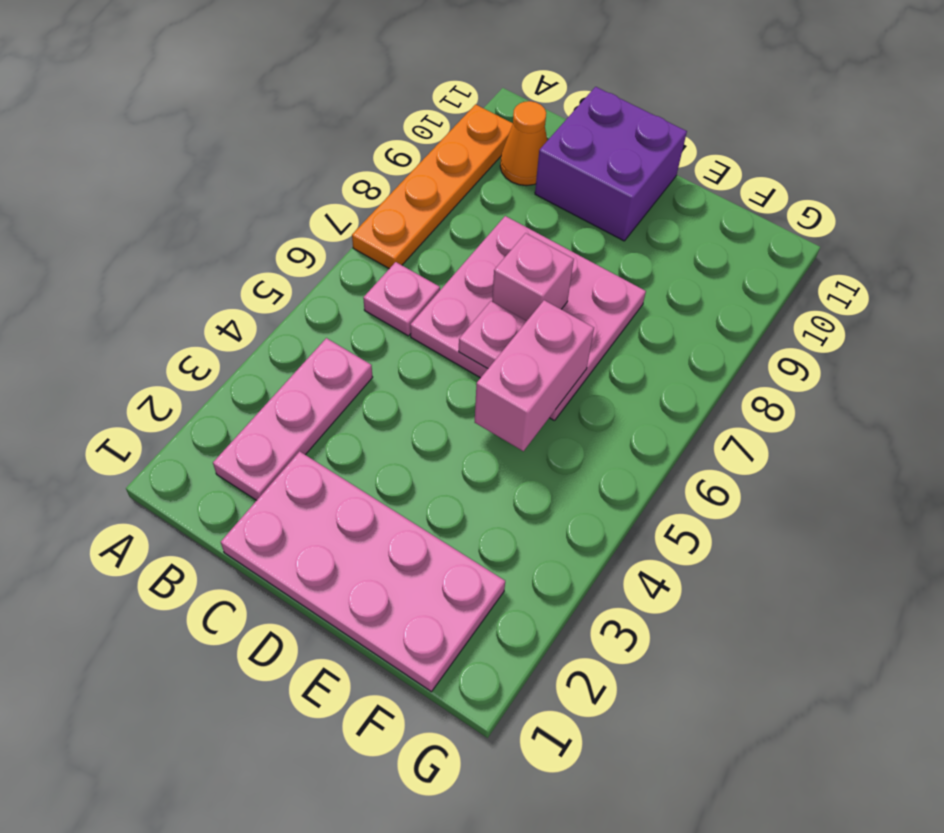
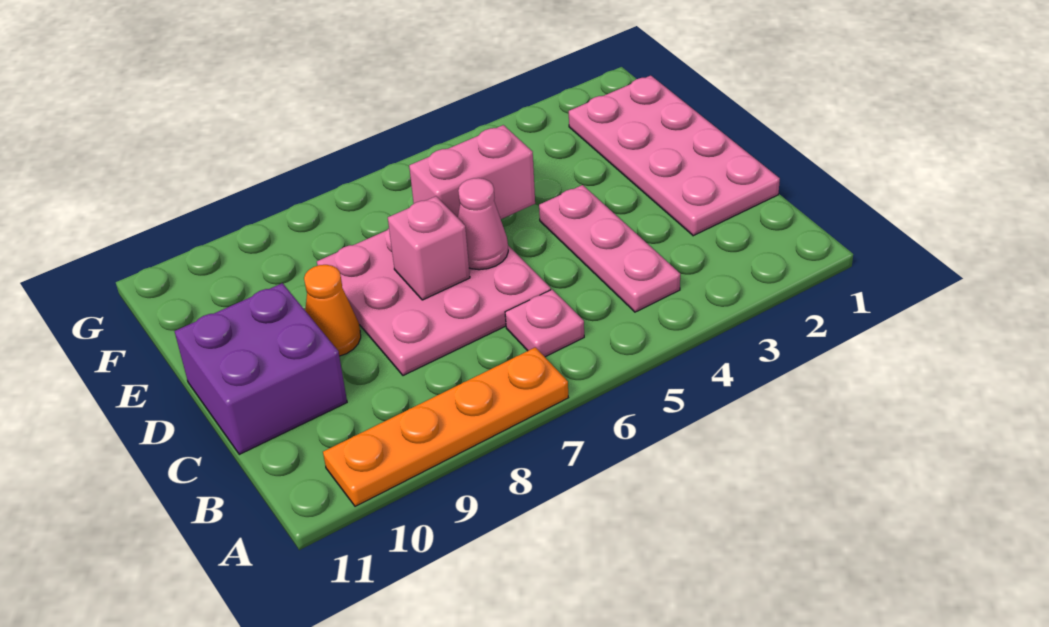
pink 1x3 plate [213,338,373,500] -> pink 1x3 plate turned to [539,185,680,312]
orange 1x1 cone [500,101,547,186] -> orange 1x1 cone moved to [304,265,361,356]
pink 1x1 plate [459,301,526,368] -> pink 1x1 cone [458,178,508,270]

